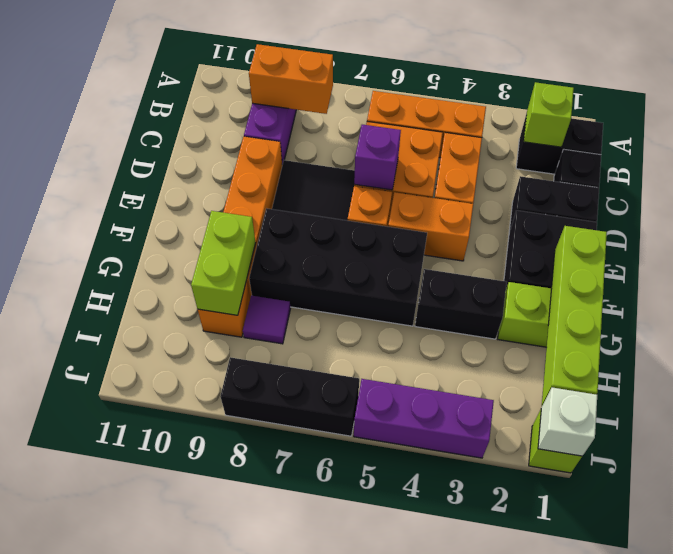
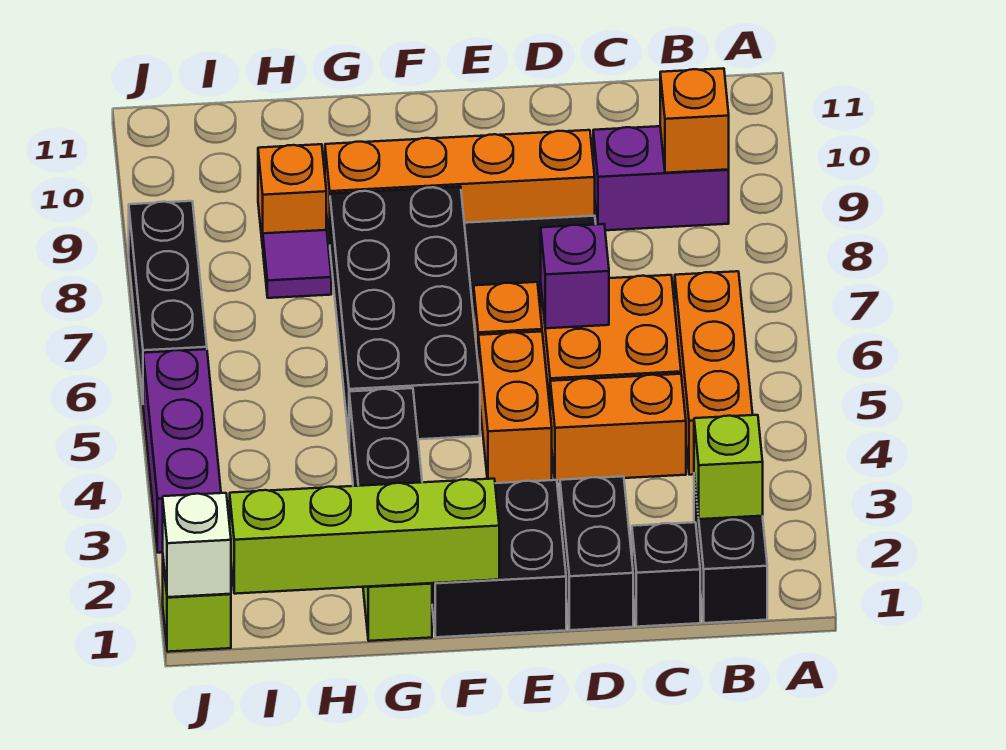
orange 1x2 brick [249,44,333,114] -> orange 1x1 brick [660,68,729,173]
lime 1x2 brick [191,211,256,315] -> none

